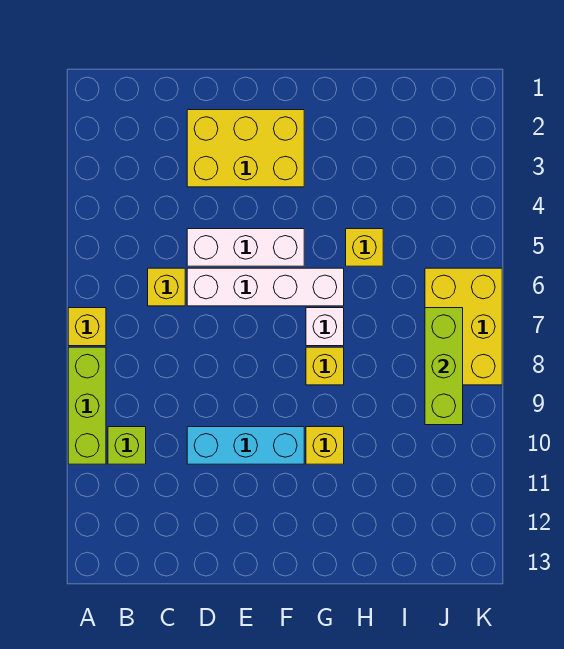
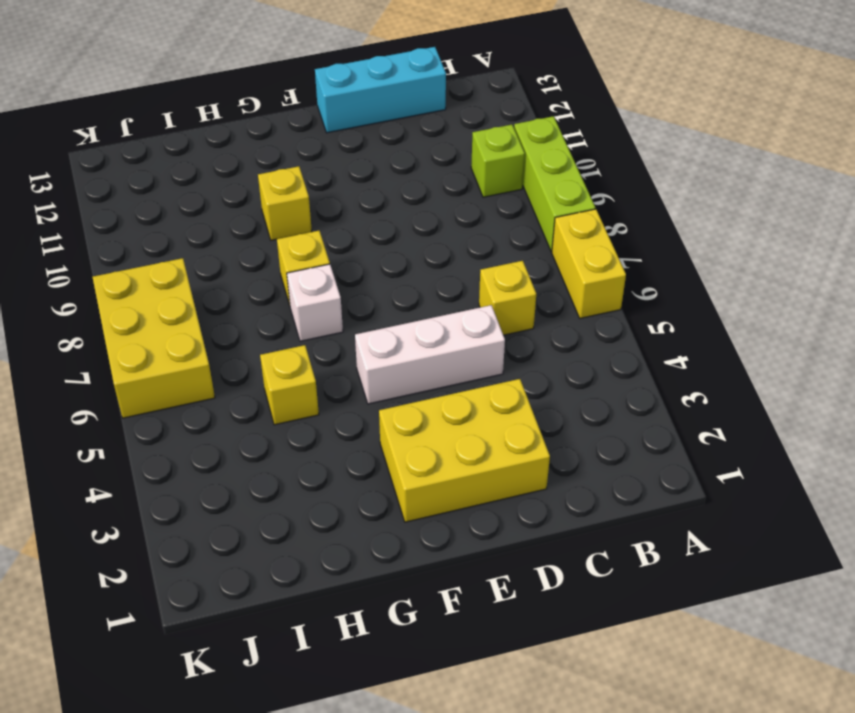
yellow 1x1 brick [68,308,106,346] -> yellow 1x2 brick [552,209,626,318]
white 1x4 brick [187,268,344,306] -> none
cyan 1x3 brick [187,427,304,464] -> cyan 1x3 brick moved to [315,47,446,133]
lime 1x3 brick [425,308,463,425] -> none

